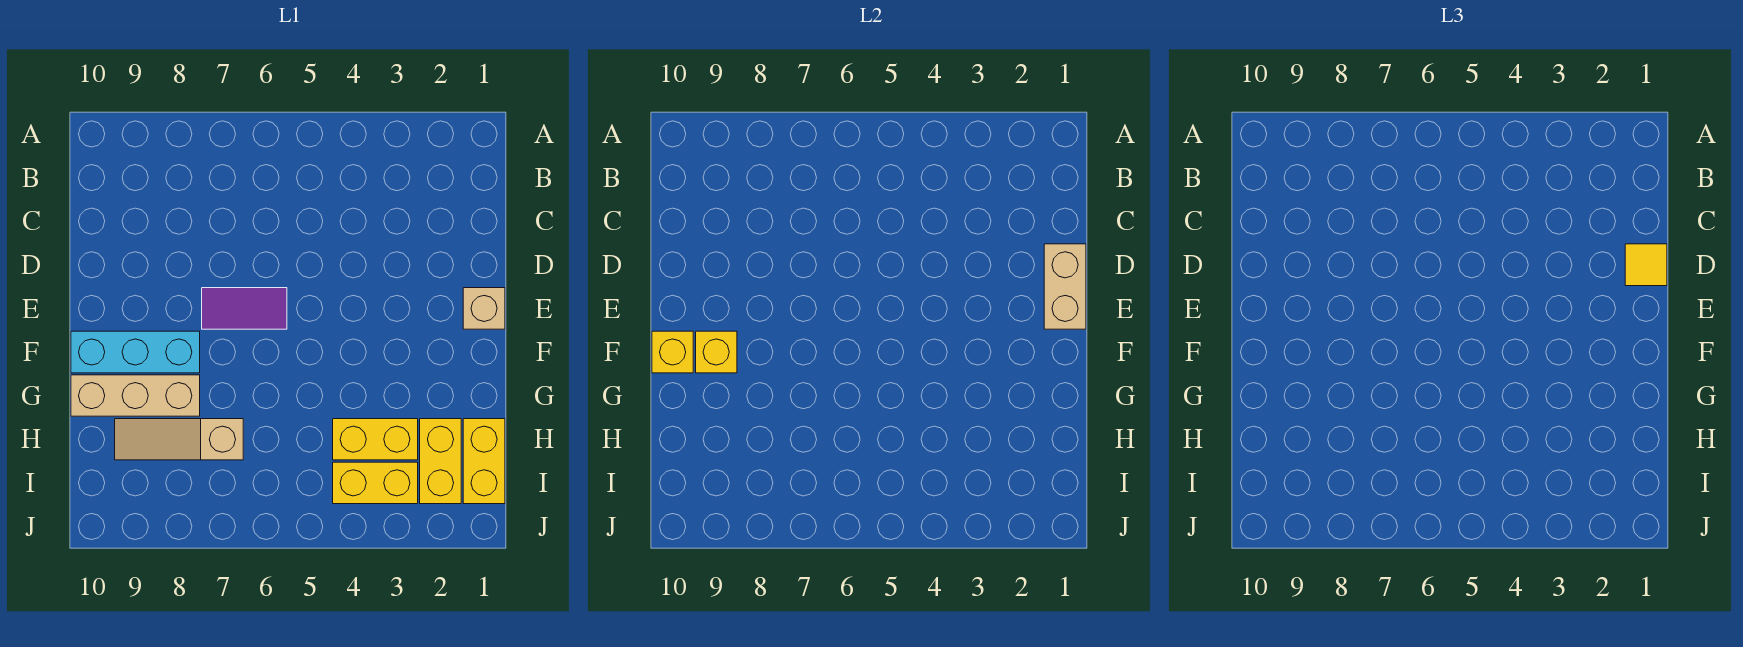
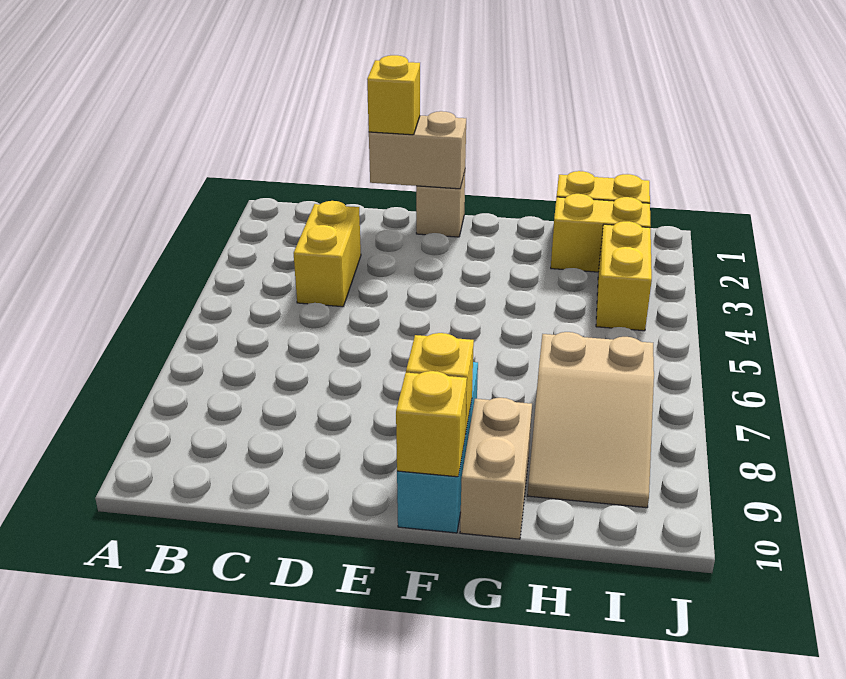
yellow 1x1 tile [1625,244,1667,286] -> yellow 1x1 brick [367,55,420,135]
purple 1x2 tile [202,288,287,329] -> none
tan 1x3 brick [71,375,200,416] -> tan 1x2 brick [460,398,532,539]
yellow 1x2 brick [333,419,418,460] -> yellow 1x2 brick moved to [294,201,361,307]
tan 1x3 slope [115,419,243,460] -> tan 2x3 slope [528,332,654,508]

